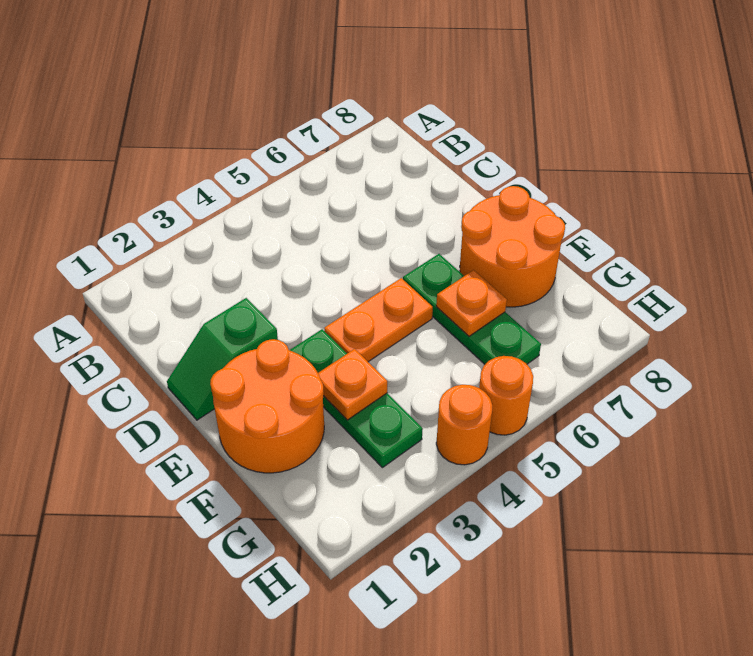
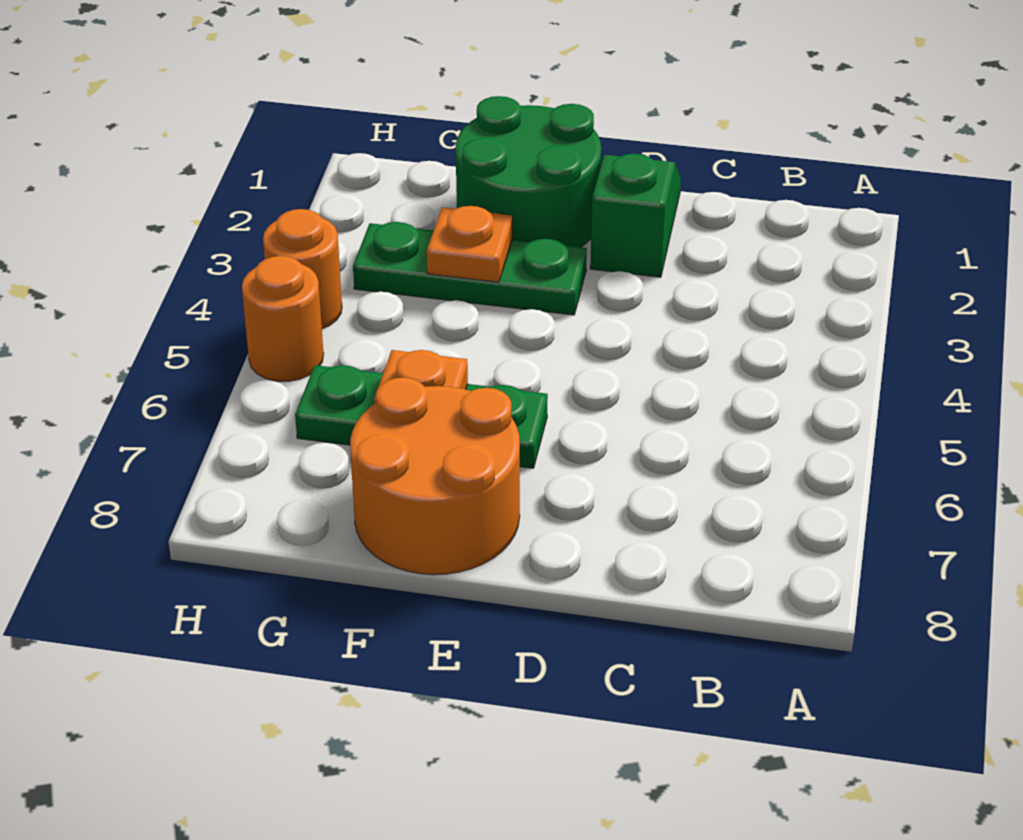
orange 2x2 round brick [210,339,324,473] -> green 2x2 round brick [456,96,601,247]
orange 1x2 plate [324,278,433,362] -> none

